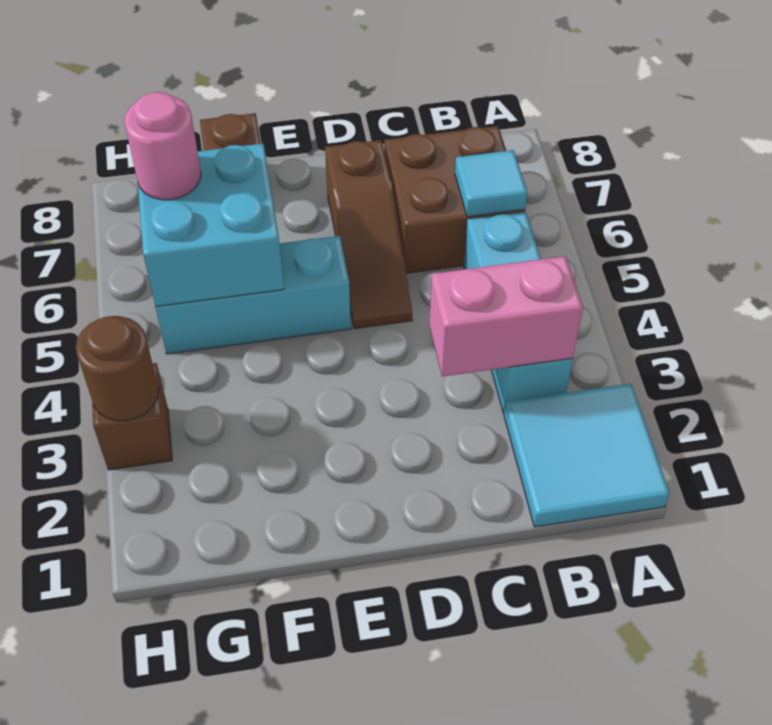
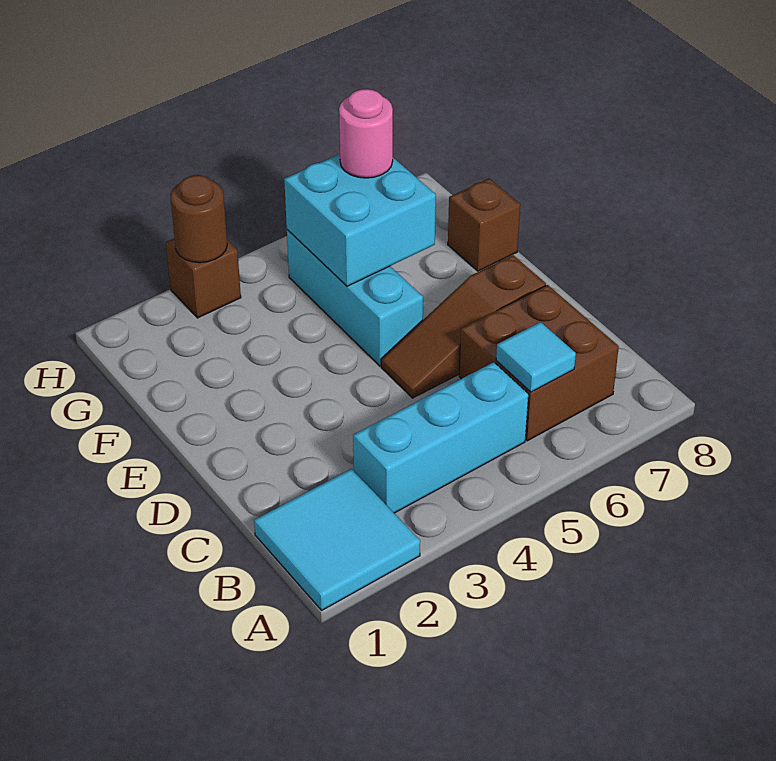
pink 1x2 brick [429,256,583,377] -> none

